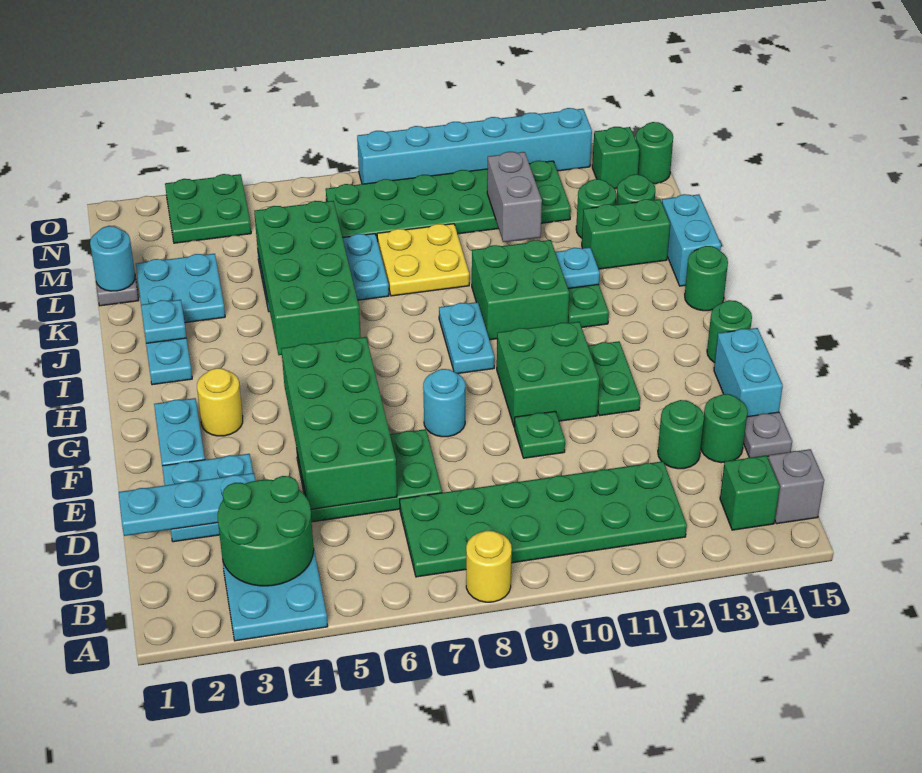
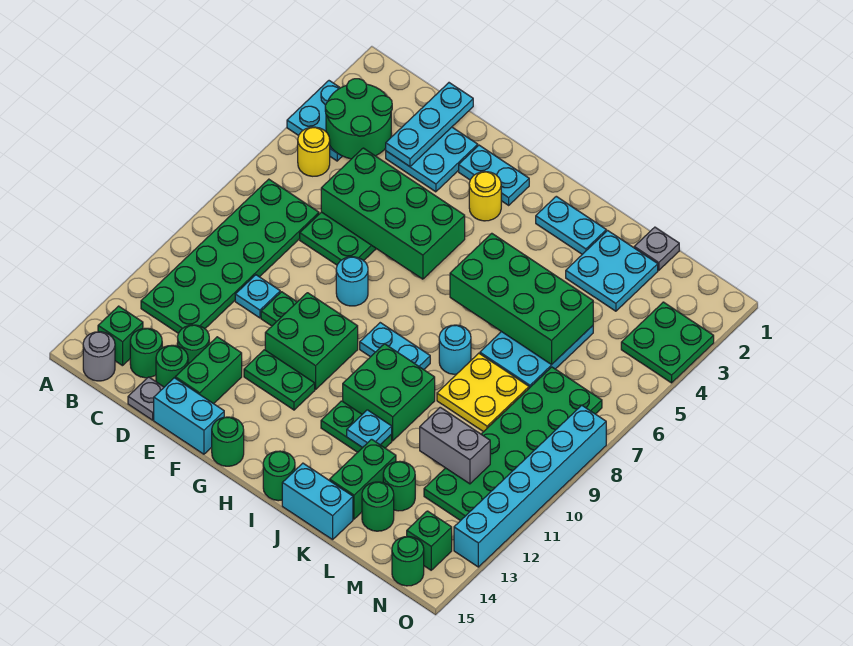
yellow 1x1 round brick [466,531,512,602] -> yellow 1x1 round brick moved to [298,127,330,176]
grey 1x1 brick [768,449,824,524] -> grey 1x1 round brick [83,332,115,381]
none -> green 1x1 round brick [130,328,162,378]
none -> green 1x2 brick [175,337,242,404]
cyan 1x1 plate [141,300,186,343] -> cyan 1x1 plate moved to [235,275,280,318]
cyan 1x1 round brick [90,226,135,291] -> cyan 1x1 round brick moved to [439,325,471,374]

